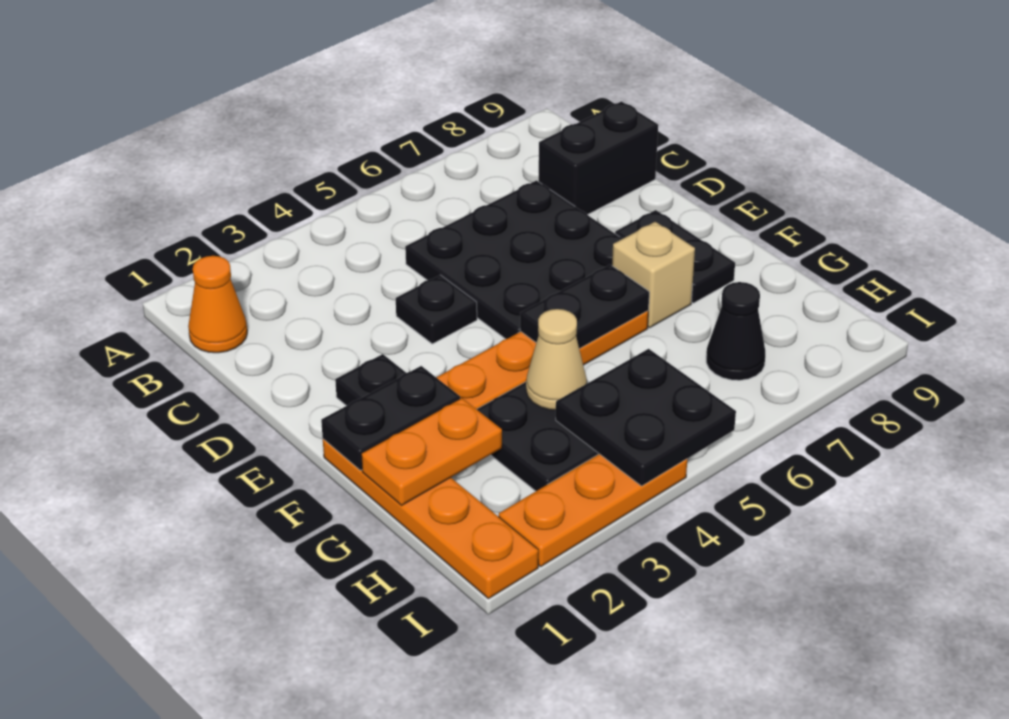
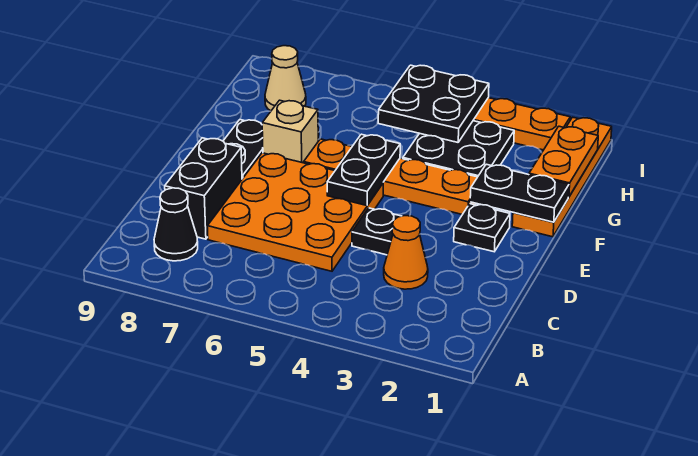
orange 1x1 cone [188,256,247,353] -> orange 1x1 cone moved to [384,216,428,289]
black 3x3 plate [405,181,623,339] -> orange 3x3 plate [207,153,383,271]
black 1x2 brick [539,102,658,214] -> black 1x2 brick turned to [165,138,242,239]
black 1x2 plate [520,265,649,349] -> black 1x2 plate turned to [327,134,400,206]
orange 1x2 plate [361,398,502,505] -> orange 1x2 plate turned to [529,126,598,197]
tan 1x1 cone [526,309,587,410] -> tan 1x1 cone moved to [265,46,306,111]
black 1x1 cone [706,282,765,380] -> black 1x1 cone moved to [154,188,198,261]

